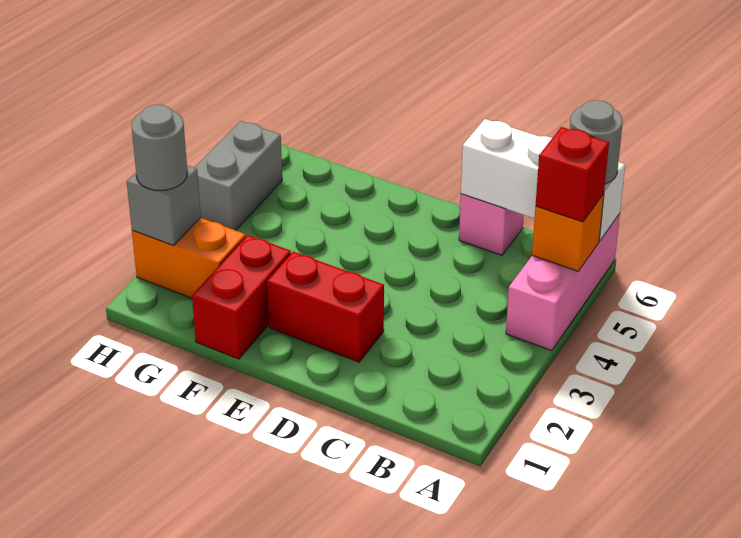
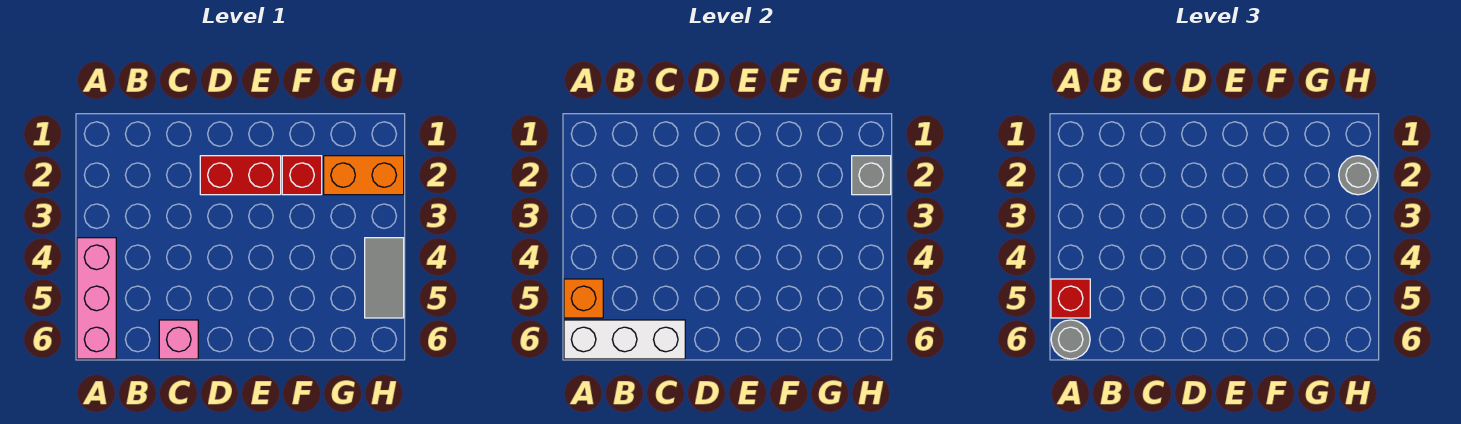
red 1x2 brick [192,235,291,359] -> red 1x1 brick [282,156,322,195]
grey 1x2 brick [194,121,282,230] -> grey 1x2 tile [365,238,404,318]

